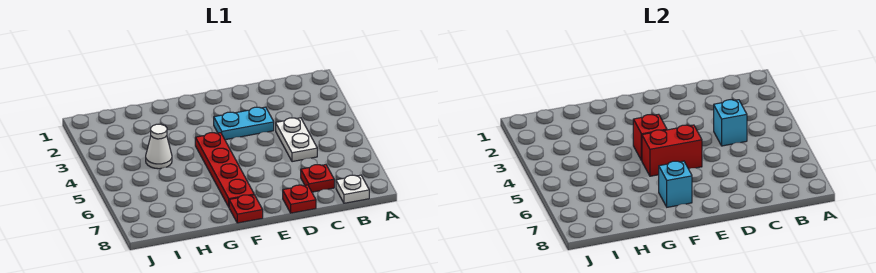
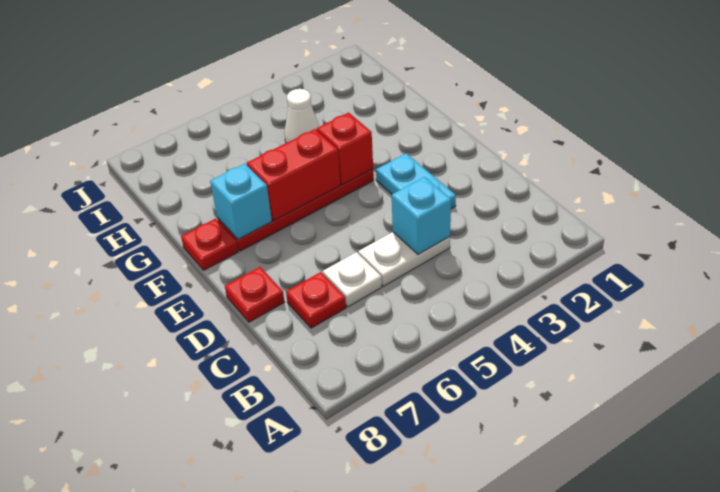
white 1x1 plate [336,175,369,203] -> white 1x1 plate moved to [323,252,382,307]
red 1x2 brick [642,125,702,176] -> red 1x2 brick turned to [247,129,340,221]

